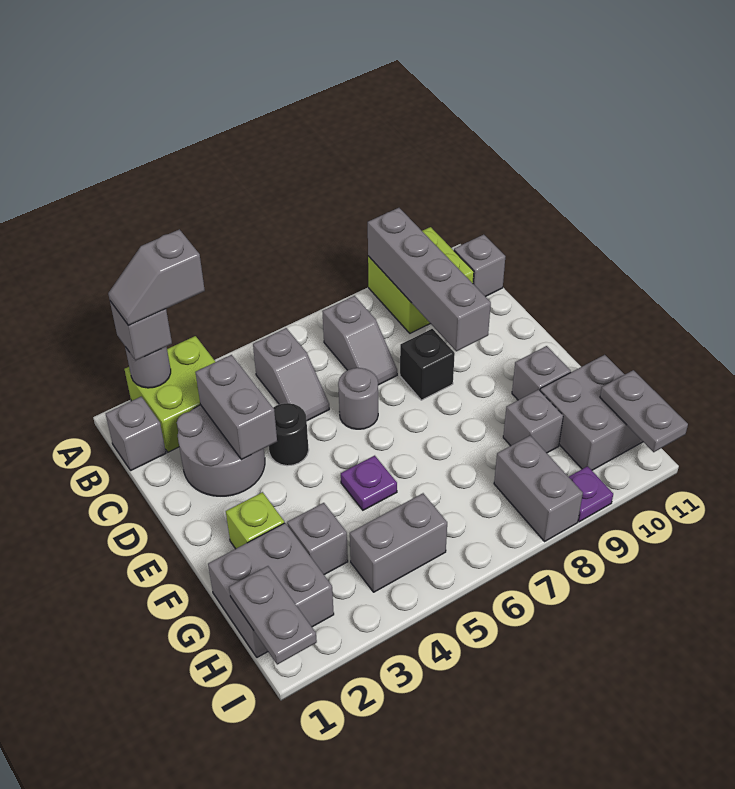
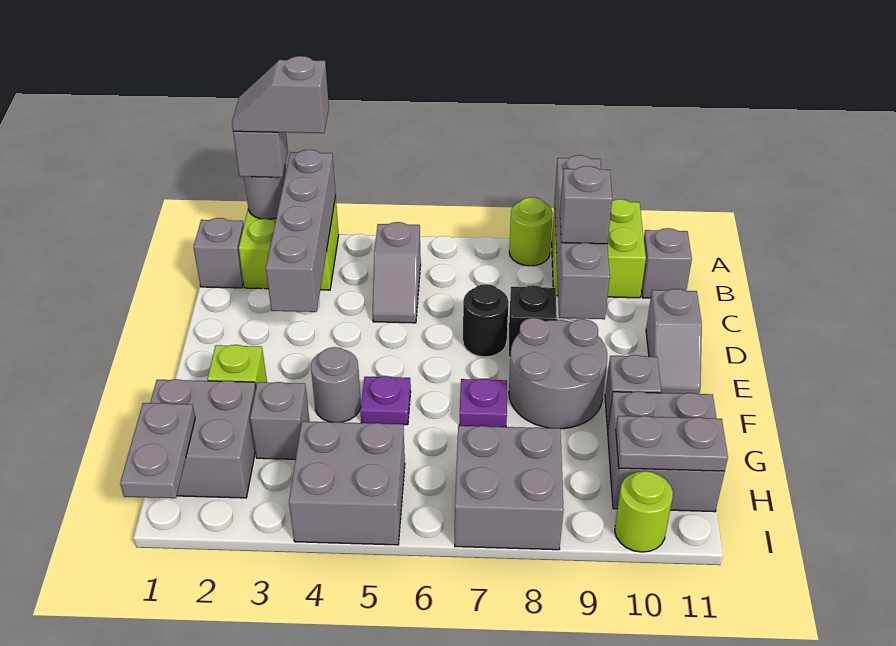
none -> lime 1x1 round brick [509,197,553,266]
grey 1x2 slope [322,296,397,385] -> grey 1x2 slope moved to [646,289,702,394]
grey 2x2 round brick [177,405,265,496] -> grey 2x2 round brick moved to [509,318,608,429]
grey 1x2 brick [195,355,277,459] -> grey 1x4 brick [266,150,336,312]
black 1x1 round brick [269,403,309,466] -> black 1x1 round brick moved to [463,284,508,357]
grey 1x1 round brick [338,368,378,429] -> grey 1x1 round brick moved to [311,347,361,422]
grey 1x1 brick [503,390,563,453] -> grey 1x1 brick moved to [560,166,612,244]
grey 1x2 brick [350,493,447,592] -> grey 2x2 brick [289,421,405,545]
grey 1x2 brick [494,435,583,541] -> grey 2x2 brick [455,426,564,550]
grey 1x2 plate [600,370,688,452] -> grey 1x2 plate turned to [616,416,728,471]
purple 1x1 plate [569,466,613,522] -> purple 1x1 plate moved to [459,379,507,427]
none -> lime 1x1 round brick [615,471,673,552]

